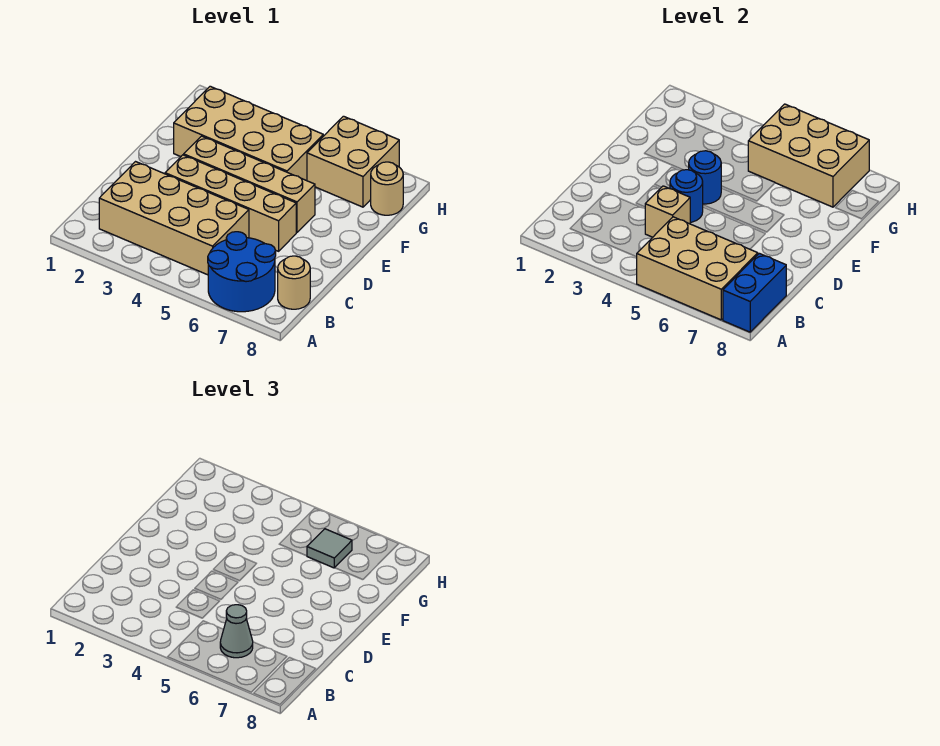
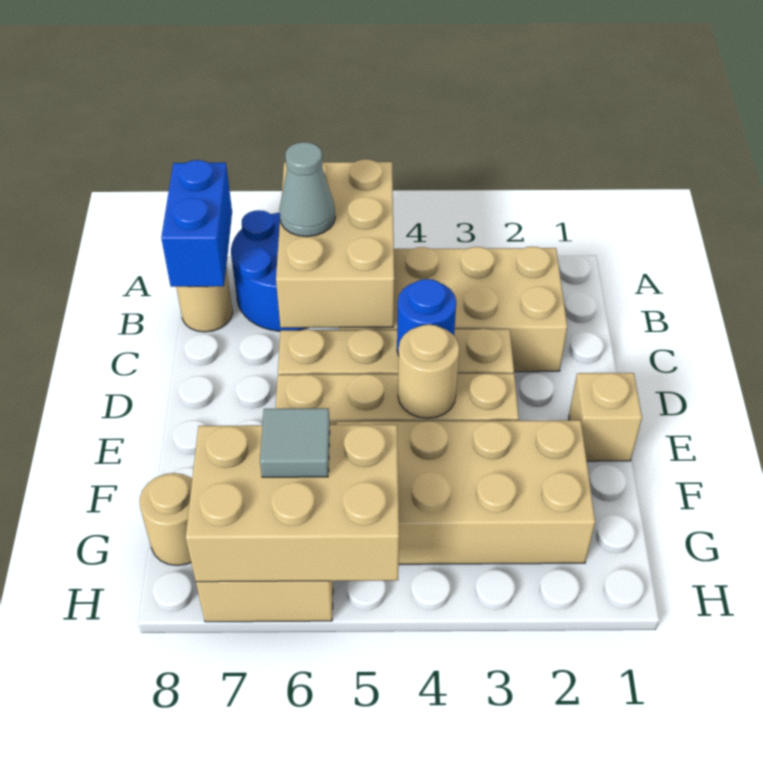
tan 2x3 brick [637,217,758,320] -> tan 2x3 brick turned to [276,159,394,328]
tan 1x1 brick [645,186,690,237] -> tan 1x1 brick moved to [569,373,642,461]
blue 1x1 round brick [689,151,721,204] -> tan 1x1 round brick [398,324,459,418]

